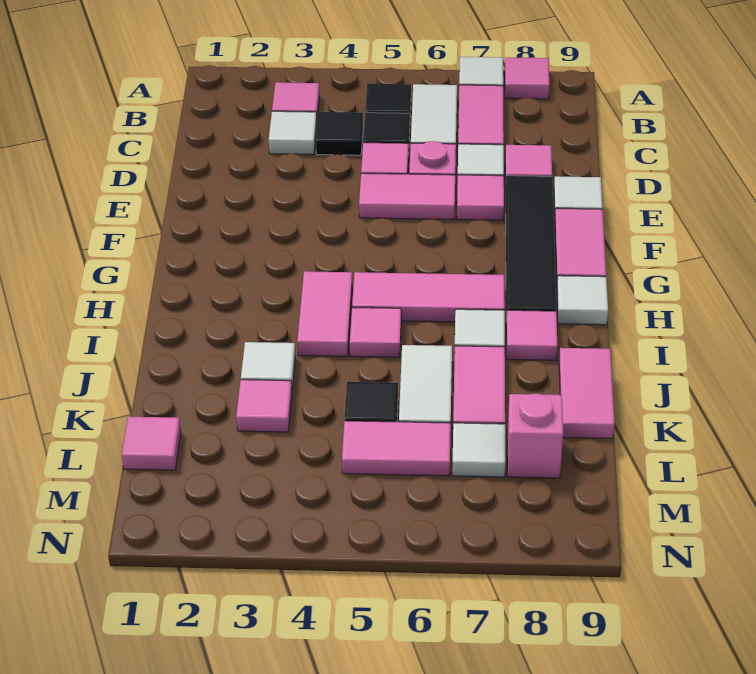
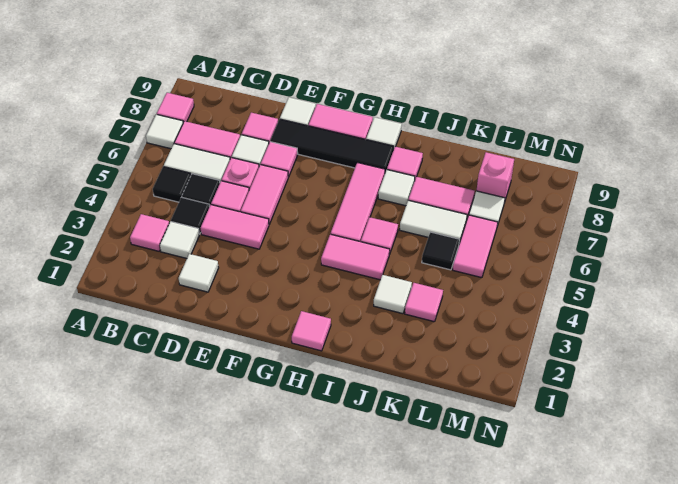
none -> white 1x1 tile [179,254,219,292]
pink 1x2 tile [559,348,615,439] -> pink 1x2 tile moved to [201,205,269,249]
pink 1x1 tile [122,417,181,470] -> pink 1x1 tile moved to [292,311,331,351]

